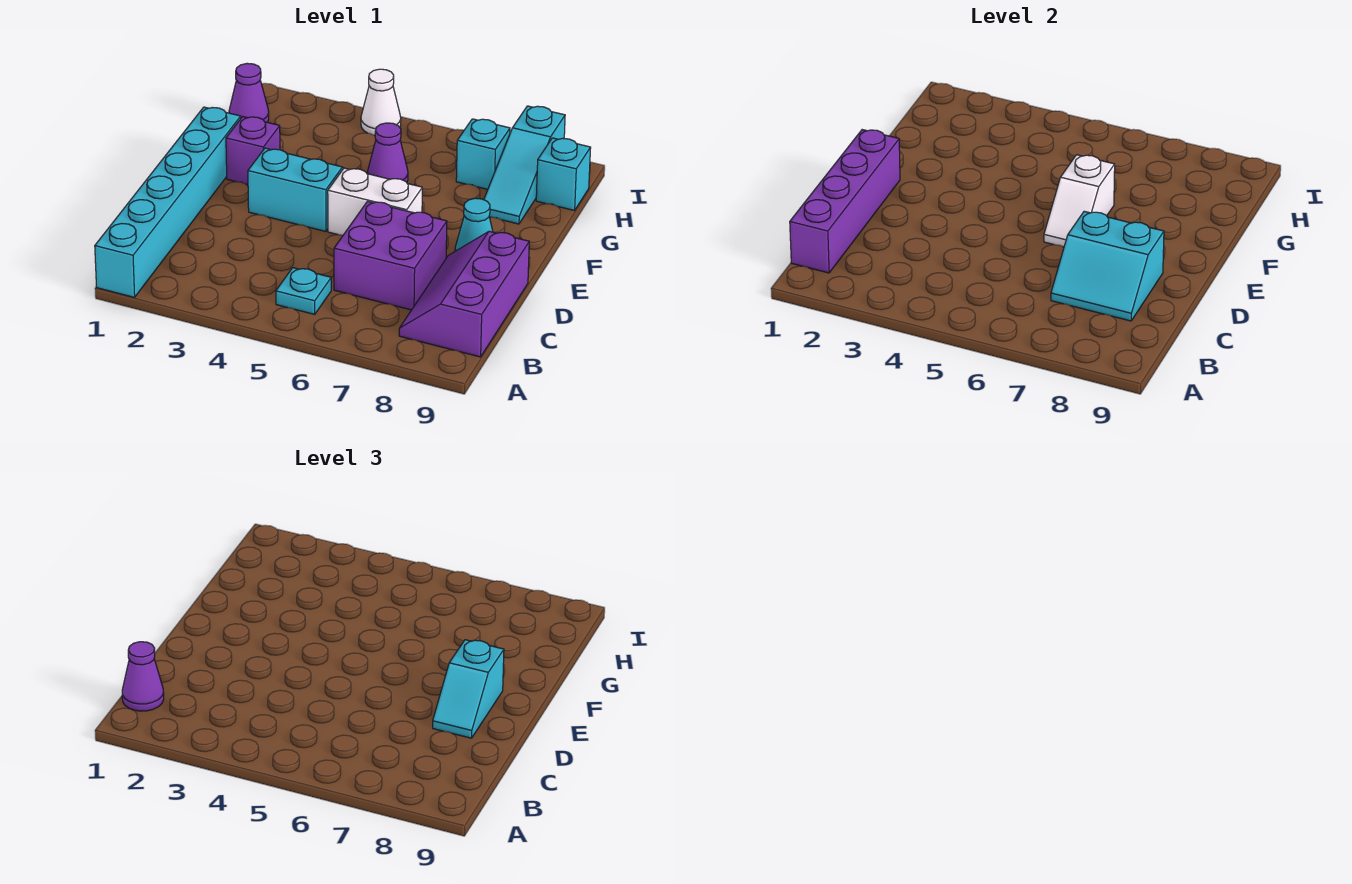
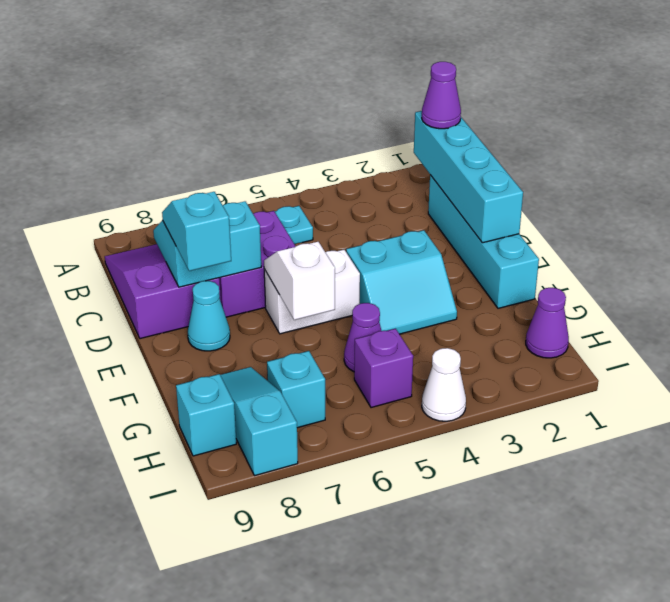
cyan 1x6 brick [95,107,241,297] -> cyan 1x4 brick [428,175,539,308]
purple 1x4 brick [790,130,900,273] -> cyan 1x4 brick [414,111,523,243]
purple 2x3 slope [399,231,529,357] -> purple 2x3 slope turned to [105,244,221,339]
purple 1x1 brick [226,117,280,185] -> purple 1x1 brick moved to [354,329,413,408]

